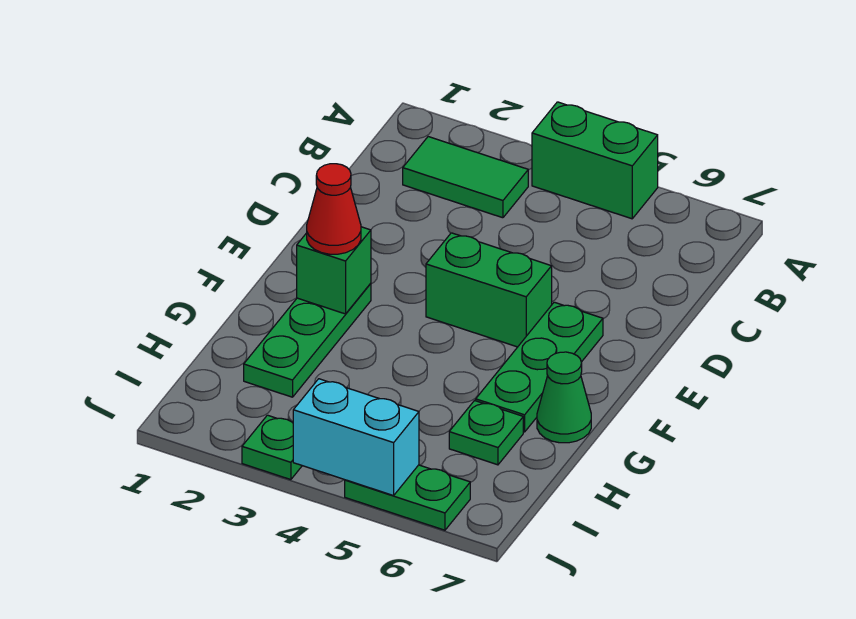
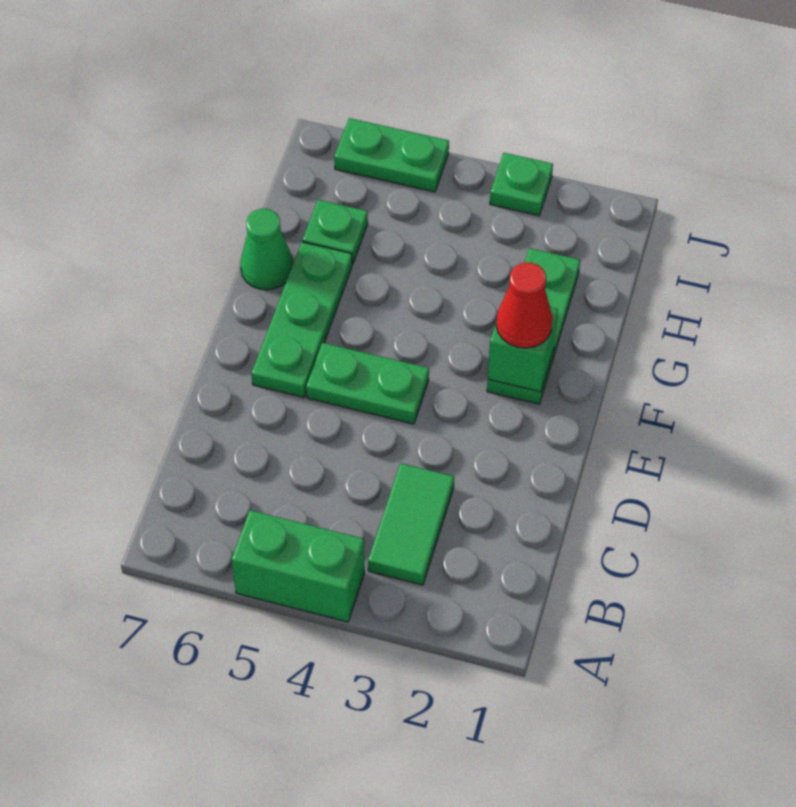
green 1x2 tile [403,137,528,218] -> green 1x2 tile turned to [368,463,454,585]
green 1x2 brick [426,233,552,347] -> green 1x2 plate [306,343,429,424]
cyan 1x2 brick [293,379,419,496] -> none

